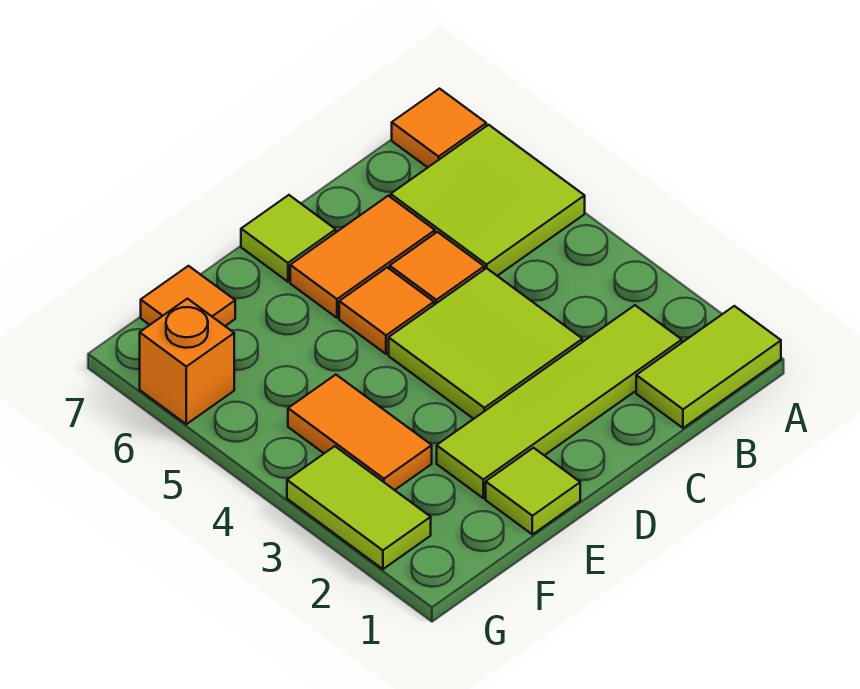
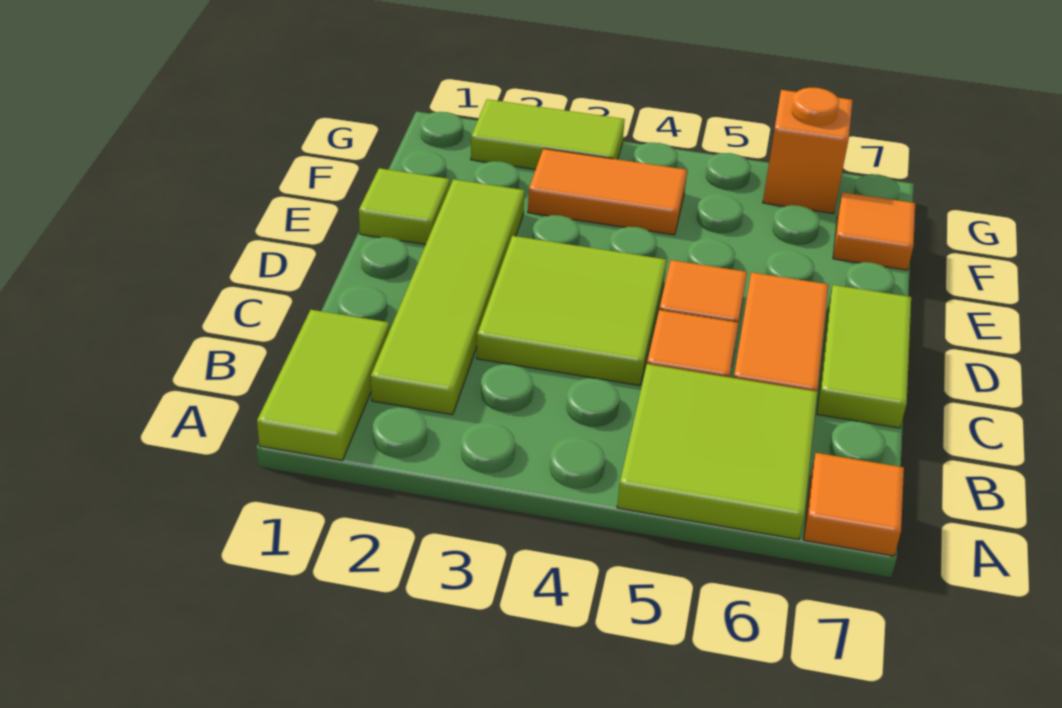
lime 1x1 tile [241,195,336,282] -> lime 1x2 tile [817,285,911,428]

